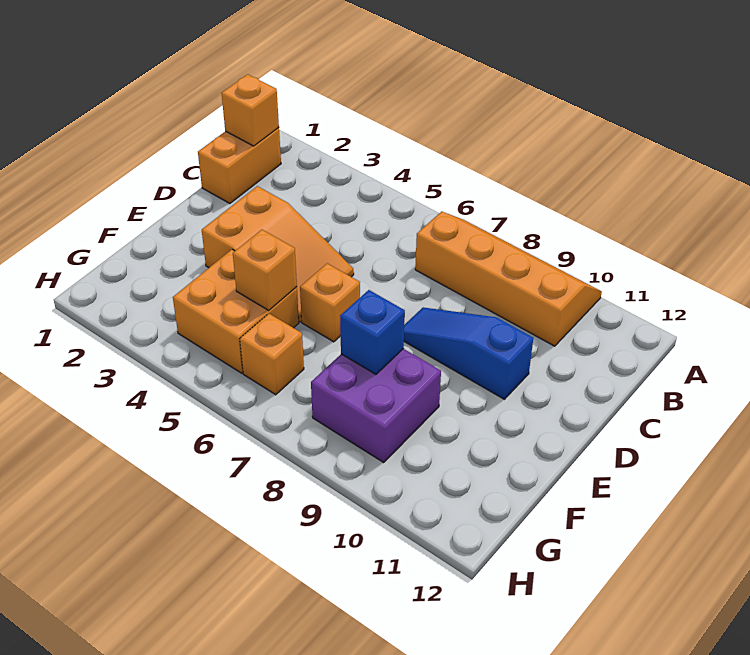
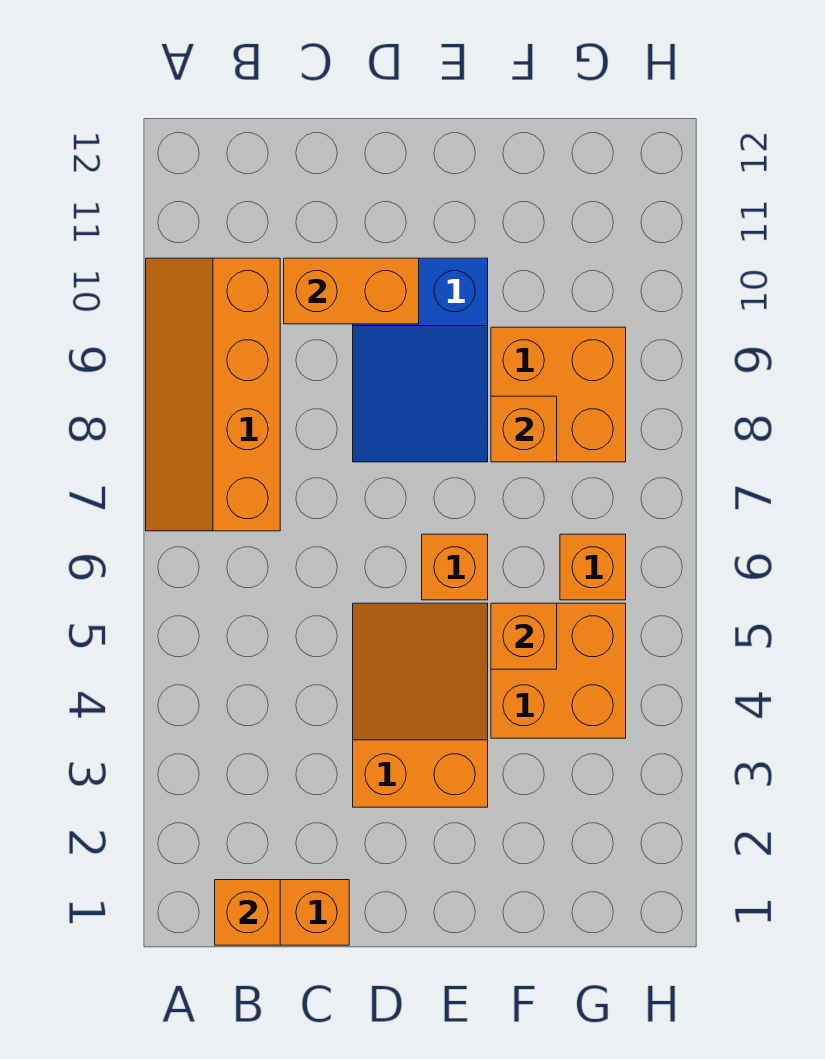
none -> orange 1x2 brick [284,258,419,324]
blue 1x3 slope [404,307,533,399] -> blue 2x3 slope [353,258,488,462]
purple 2x2 brick [311,349,441,462] -> orange 2x2 brick [491,327,626,462]
blue 1x1 brick [340,290,405,374] -> orange 1x1 brick [491,396,557,462]

